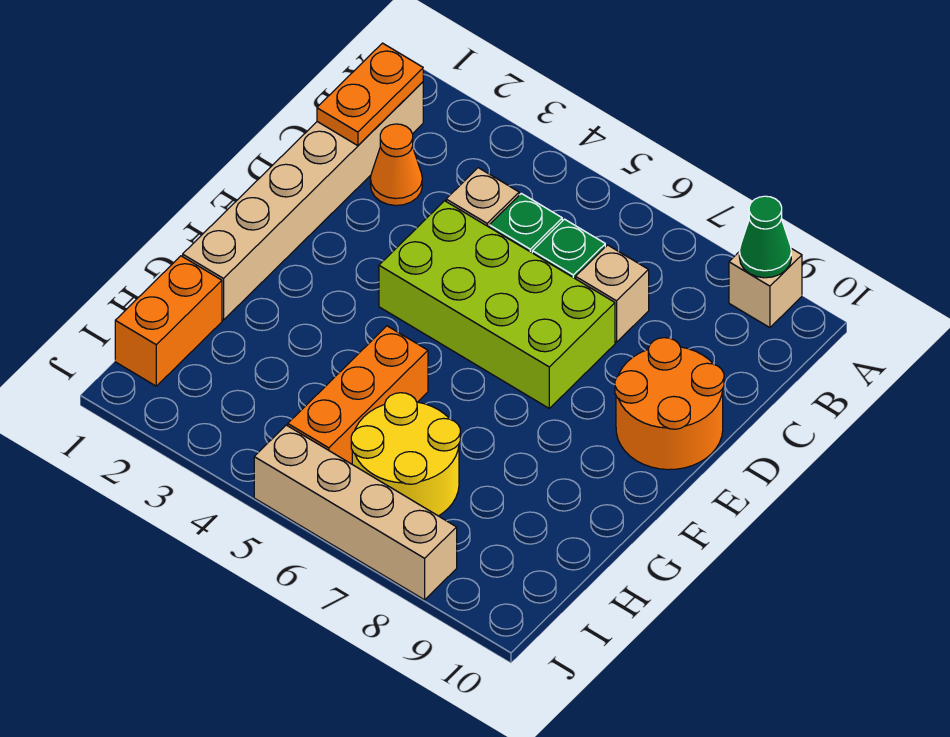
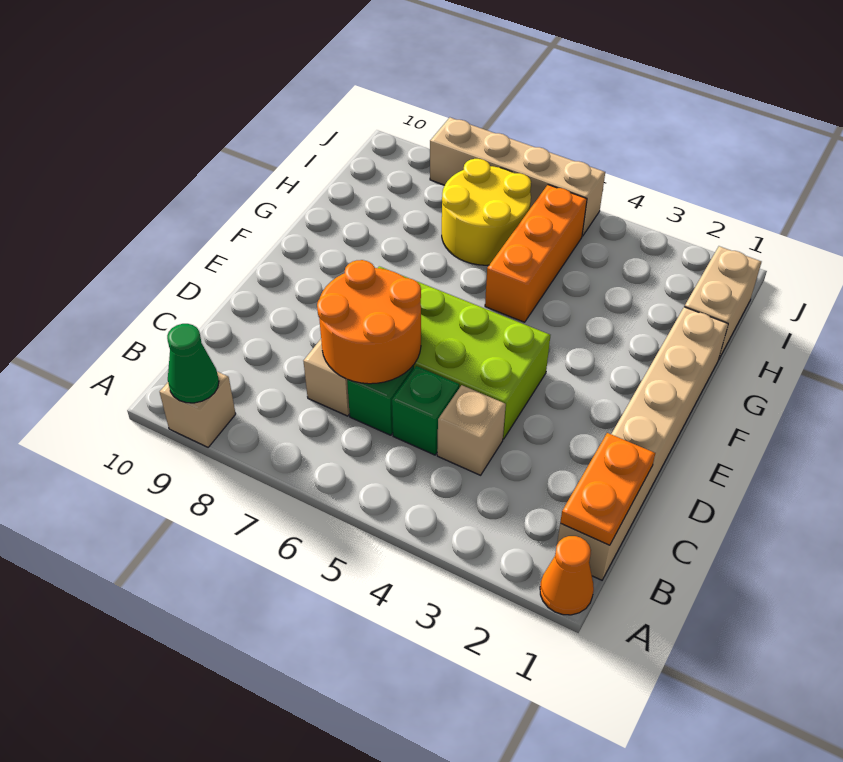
orange 1x1 cone [370,124,422,206] -> orange 1x1 cone moved to [540,536,594,615]
orange 2x2 round brick [615,338,724,470] -> orange 2x2 round brick moved to [317,260,421,384]
orange 1x2 brick [115,256,222,386] -> tan 1x2 brick [685,246,761,359]

